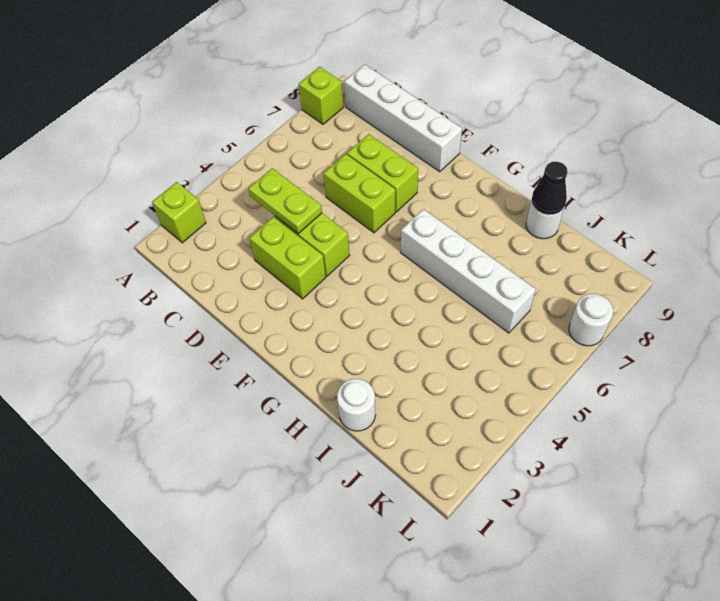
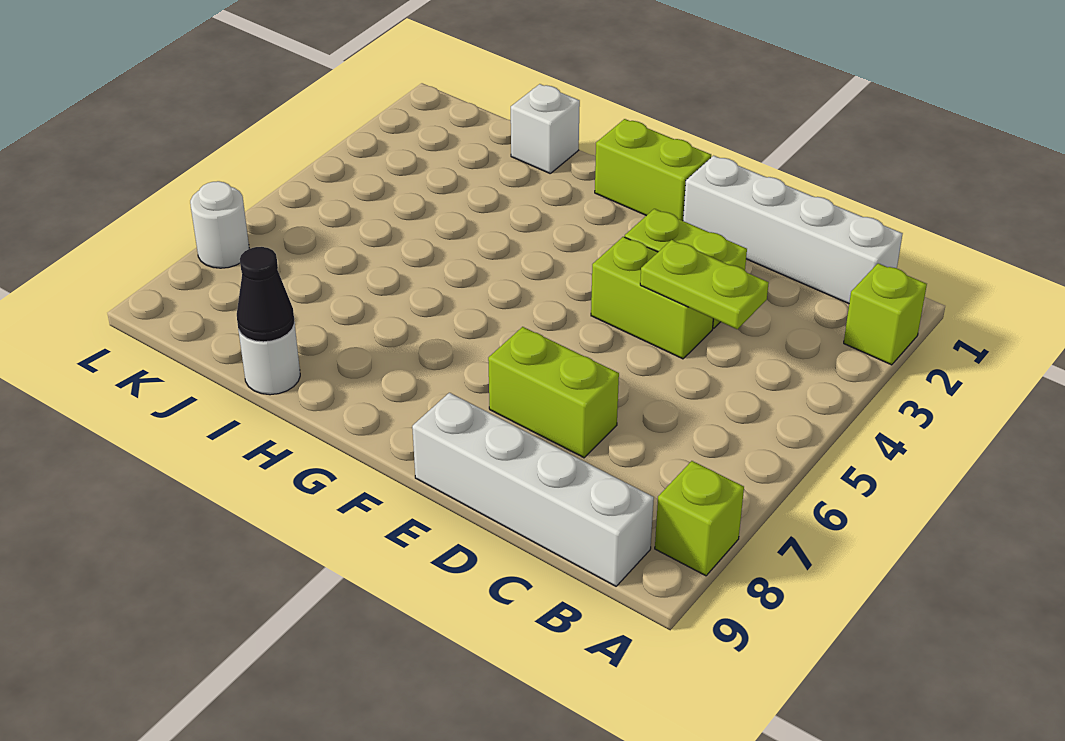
lime 1x2 brick [324,154,395,233] -> lime 1x2 brick moved to [595,119,711,221]
white 1x4 brick [401,209,536,333] -> white 1x4 brick moved to [683,156,903,304]
white 1x1 round brick [337,379,376,431] -> white 1x1 brick [511,84,580,173]

